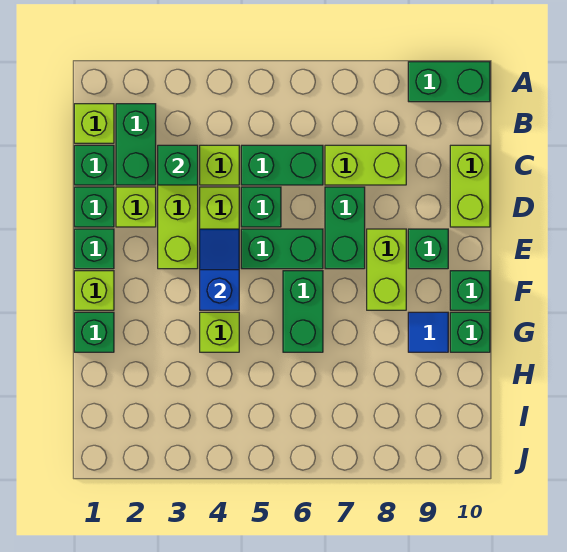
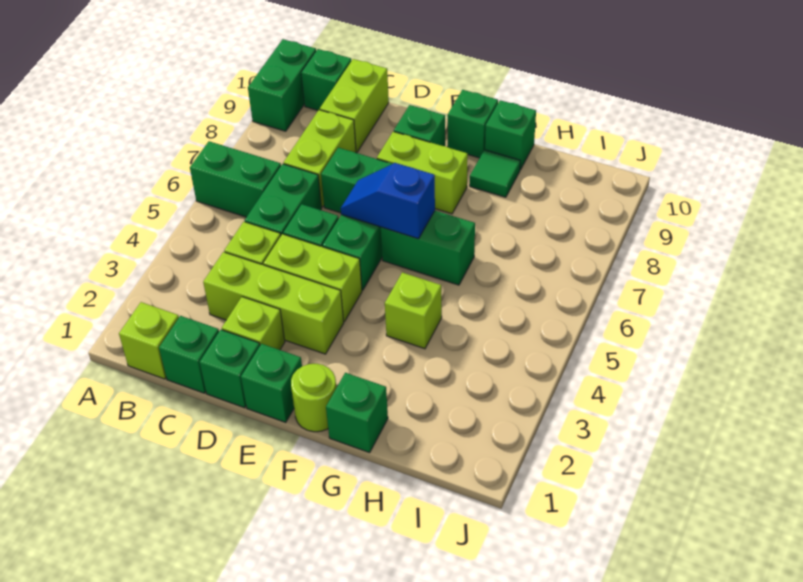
green 1x2 brick [116,104,156,185] -> green 1x2 brick moved to [190,141,281,217]
green 1x1 brick [158,145,198,185] -> green 1x1 brick moved to [301,49,351,110]
lime 1x2 brick [450,145,490,227] -> lime 1x2 brick turned to [320,59,389,153]
blue 1x2 slope [200,229,239,310] -> blue 1x2 slope moved to [341,163,435,239]
lime 1x1 brick [74,271,114,310] -> lime 1x1 round brick [291,364,336,432]
blue 1x1 tile [408,312,448,352] -> green 1x1 tile [470,150,520,197]

